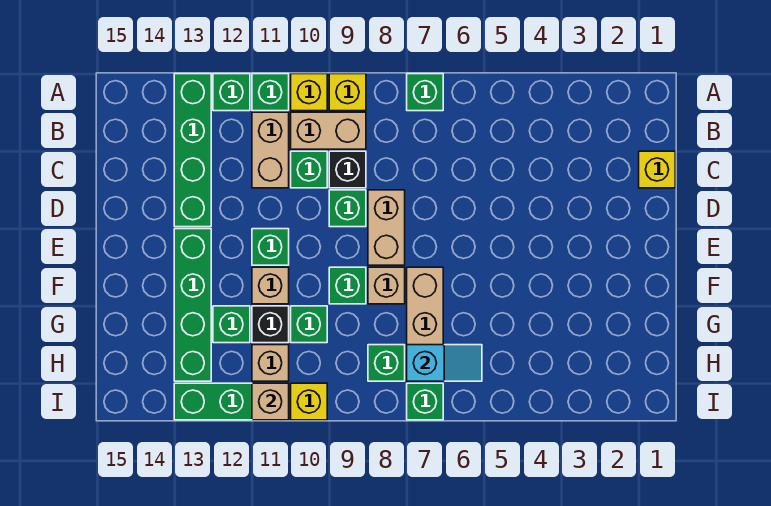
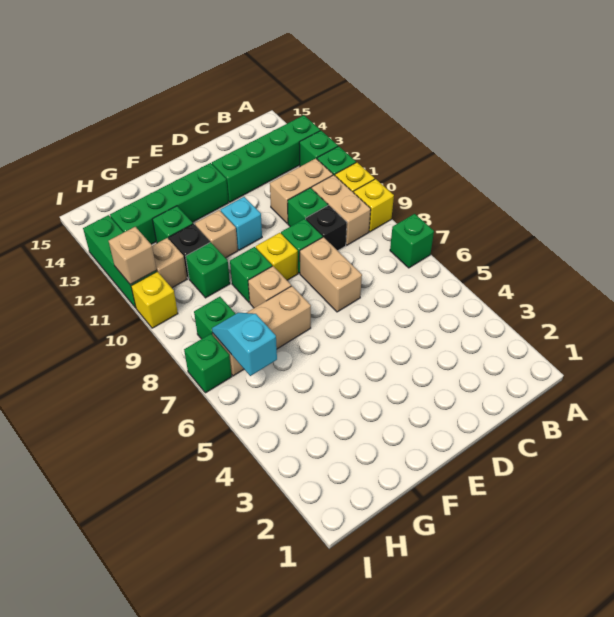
yellow 1x1 brick [639,151,675,188] -> yellow 1x1 brick moved to [256,233,298,280]
tan 1x2 brick [368,190,405,265] -> tan 1x2 brick turned to [300,237,362,312]
green 1x1 brick [252,229,289,265] -> cyan 1x1 brick [220,197,262,250]
cyan 1x2 slope [407,345,482,381] -> cyan 1x2 slope turned to [212,313,277,376]

